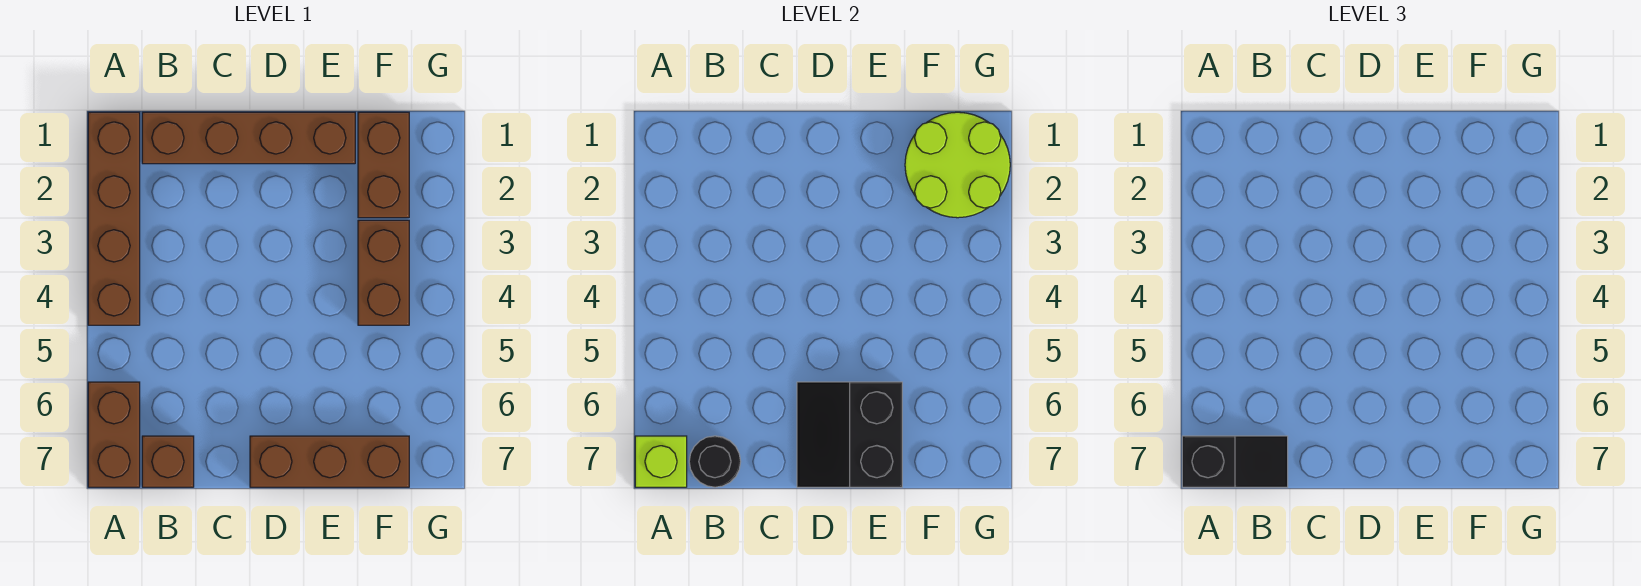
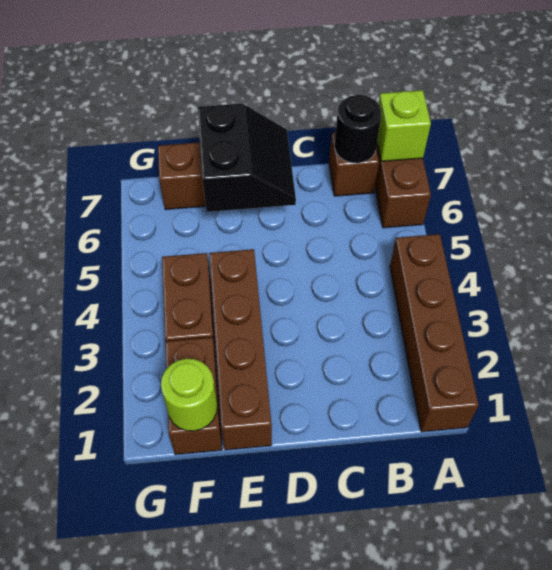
black 1x2 slope [1182,436,1288,487] -> none
brown 1x4 brick [142,112,355,164] -> brown 1x4 brick turned to [209,249,272,450]
lime 2x2 round brick [905,112,1010,218] -> lime 1x1 round brick [160,359,217,431]

